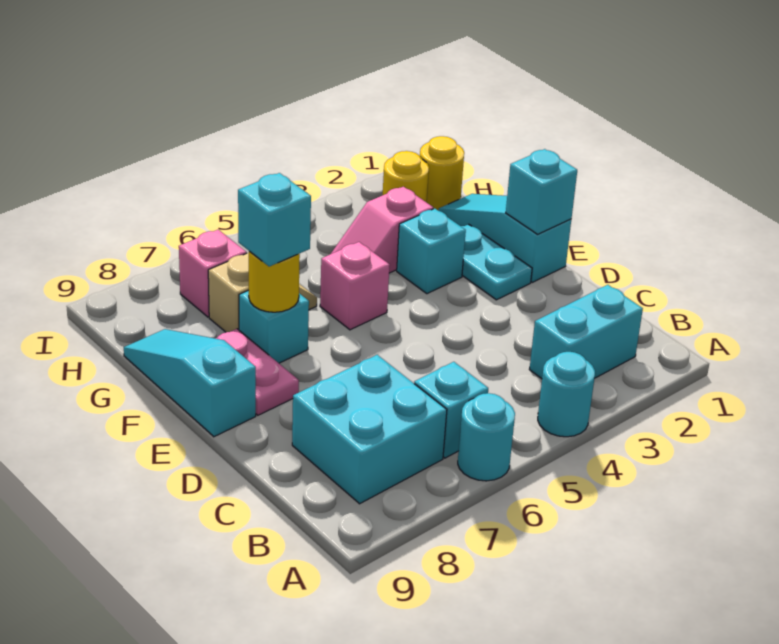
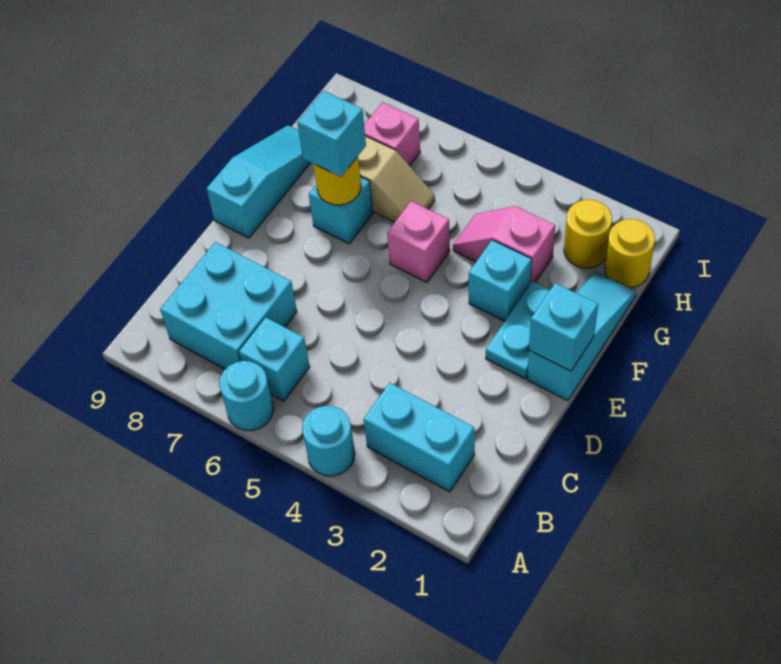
pink 1x2 plate [216,329,299,415] -> none

